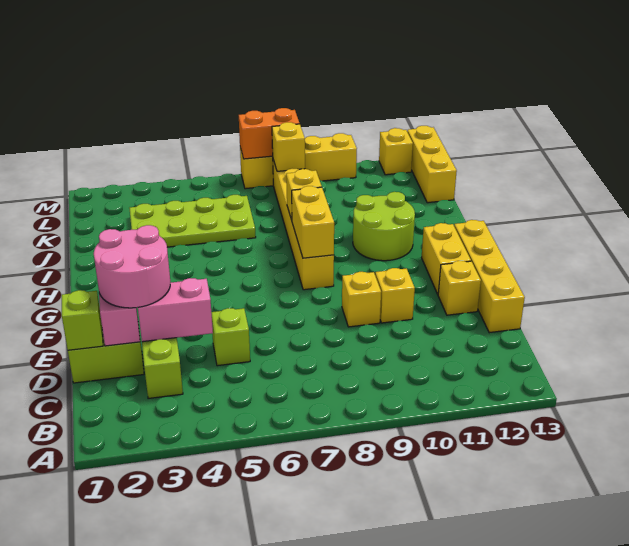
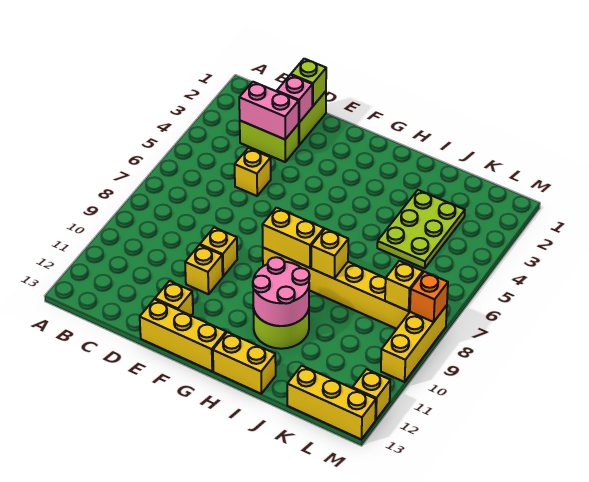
pink 2x2 round brick [94,225,170,308] -> pink 2x2 round brick moved to [253,257,310,326]
pink 1x2 brick [138,278,213,342] -> pink 1x2 brick turned to [239,82,299,139]
lime 1x1 brick [211,308,250,366] -> yellow 1x1 brick [235,148,271,196]
yellow 1x4 brick [454,220,525,333] -> yellow 1x3 brick [140,299,226,371]
yellow 1x2 brick [422,223,471,294] -> yellow 1x2 brick moved to [213,332,276,394]
lime 2x4 plate [129,195,256,247] -> lime 2x3 plate [377,190,465,269]
yellow 1x4 brick [240,133,357,189] -> yellow 1x3 brick [381,305,447,382]
orange 1x2 brick [239,108,300,159] -> orange 1x1 brick [410,272,448,322]

